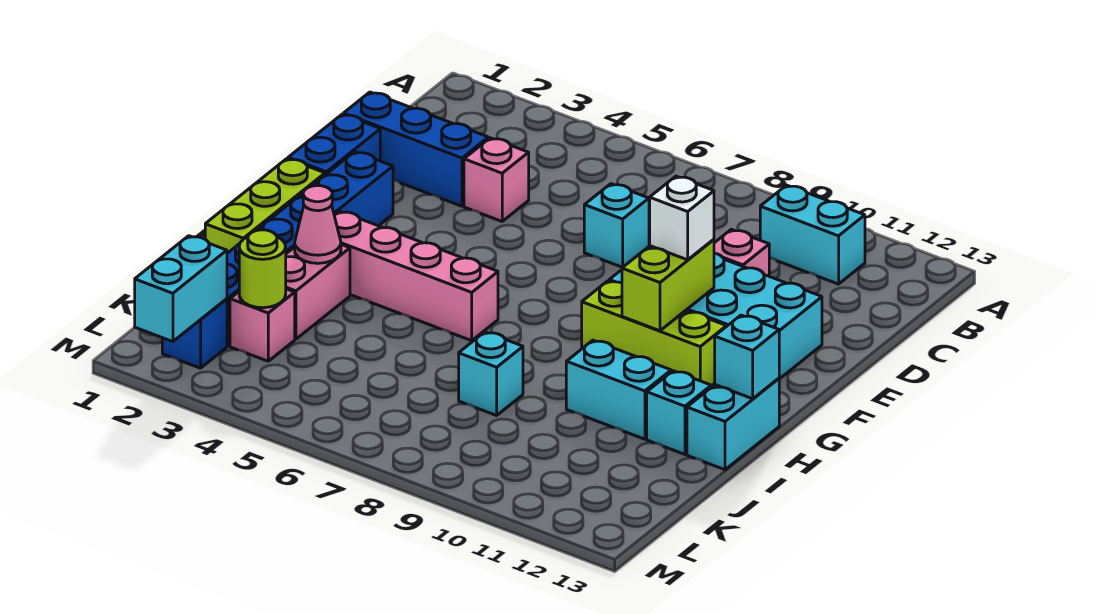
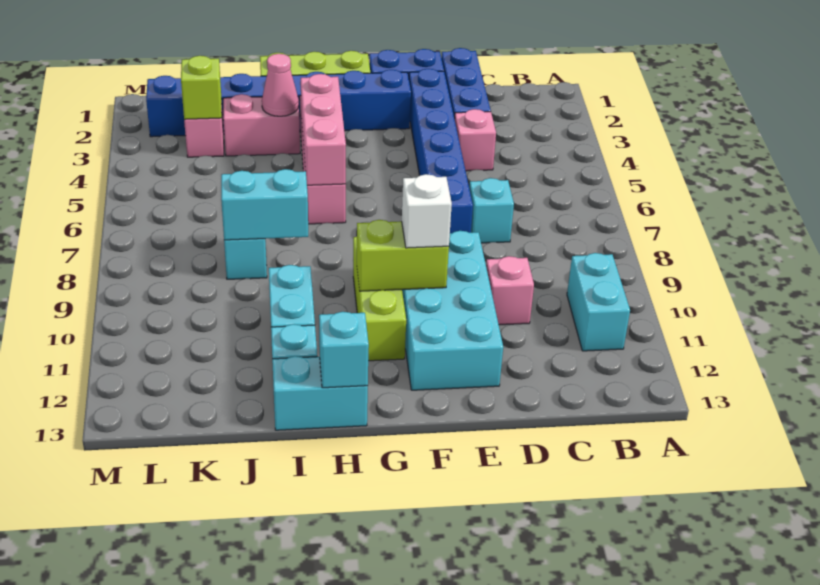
none -> blue 1x6 brick [409,69,473,233]
none -> pink 1x3 brick [301,74,346,185]
lime 1x1 round brick [239,230,286,308] -> lime 1x1 brick [181,56,222,120]
cyan 1x2 brick [135,236,227,342] -> cyan 1x2 brick moved to [221,169,308,240]

